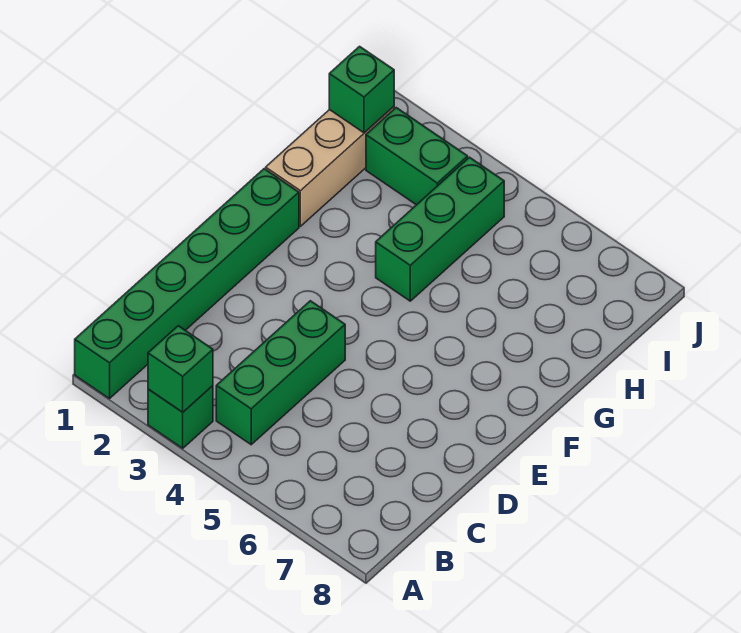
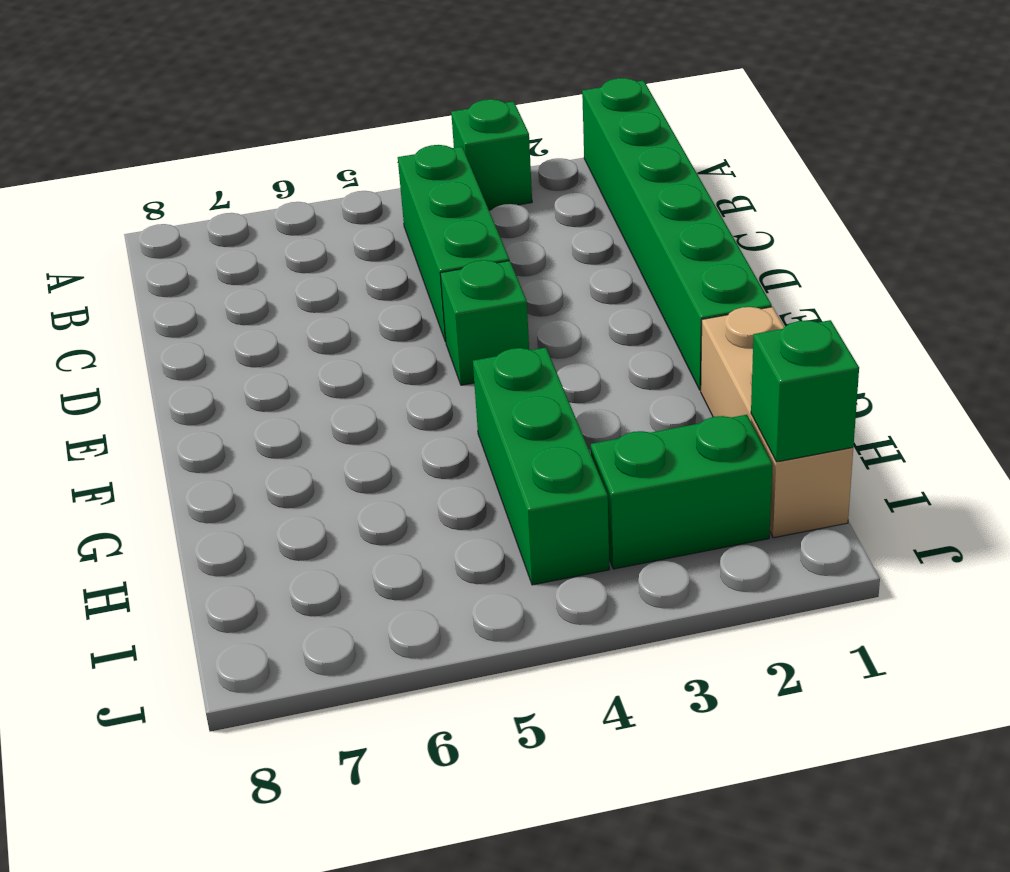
green 1x1 brick [148,326,213,412] -> green 1x1 brick moved to [440,260,529,385]

